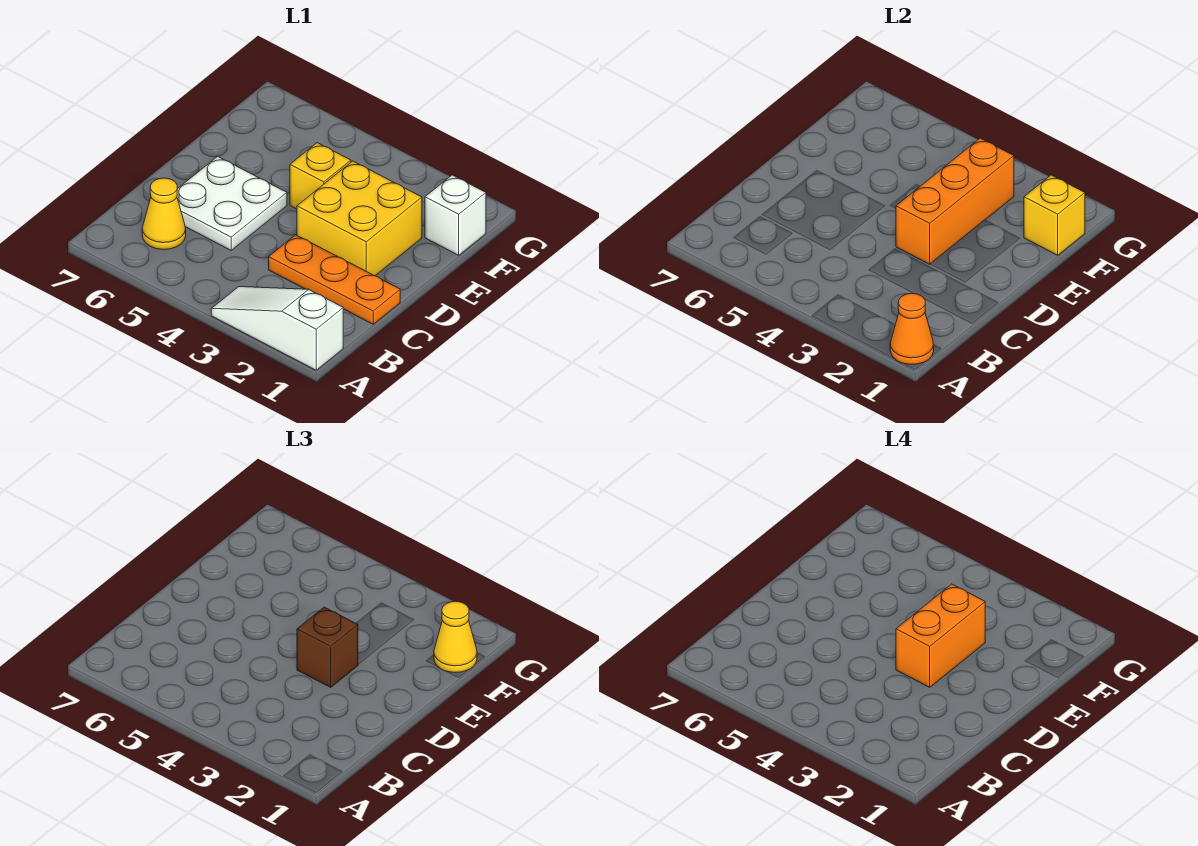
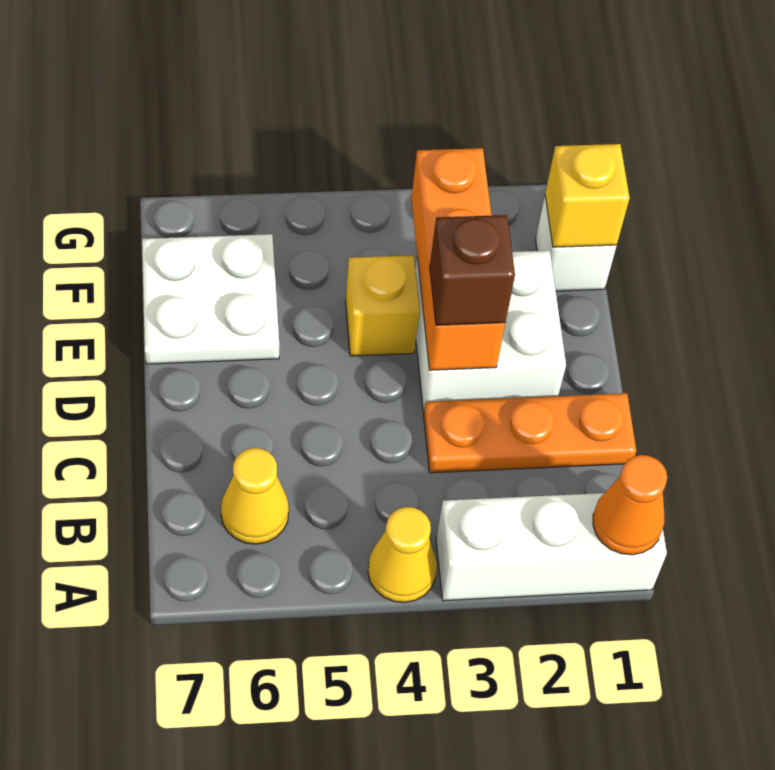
white 1x3 slope [211,287,343,370] -> white 1x3 brick [436,493,667,601]
white 2x2 plate [177,156,287,250] -> white 2x2 plate moved to [142,234,279,364]
yellow 2x2 brick [297,161,422,276] -> white 2x2 brick [416,251,566,412]
orange 1x2 brick [896,584,985,687] -> none
yellow 1x1 cone [434,601,477,672] -> yellow 1x1 cone moved to [368,507,437,603]

